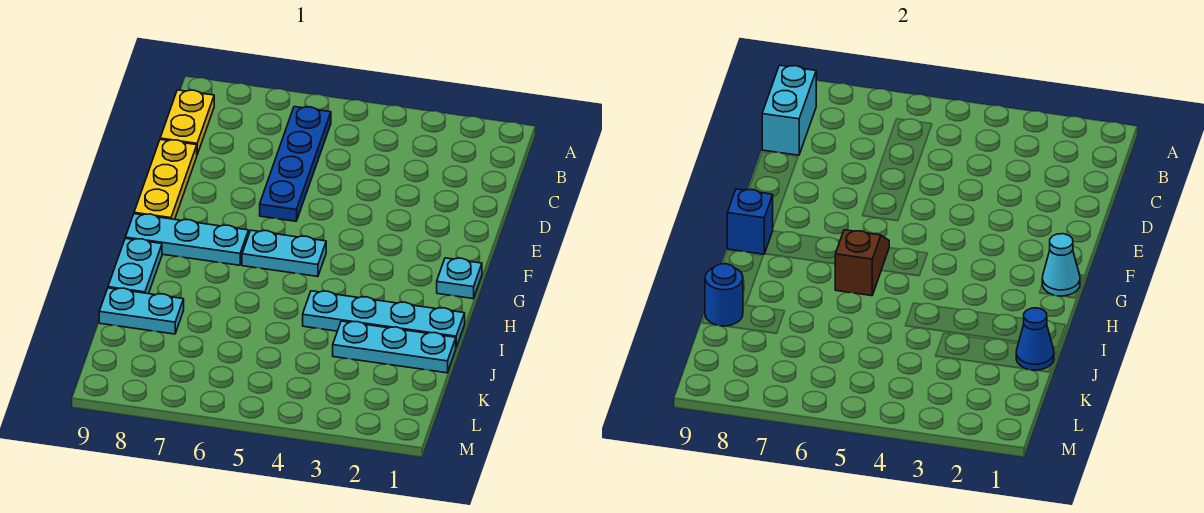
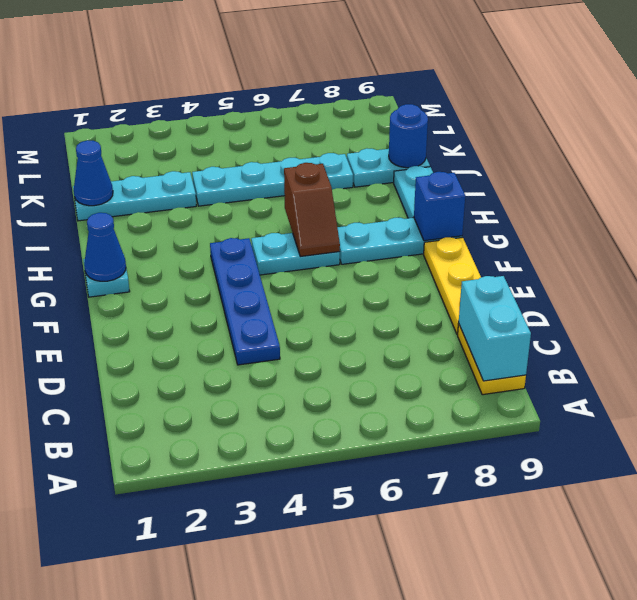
blue 1x4 plate [260,107,331,221] -> blue 1x4 plate moved to [210,238,280,365]
cyan 1x1 cone [1042,234,1080,296] -> blue 1x1 cone [84,213,126,281]
cyan 1x4 plate [303,291,465,347] -> cyan 1x4 plate moved to [192,153,353,206]

